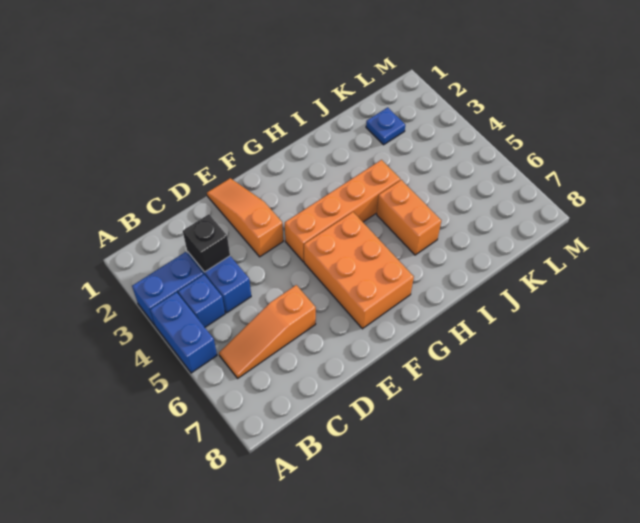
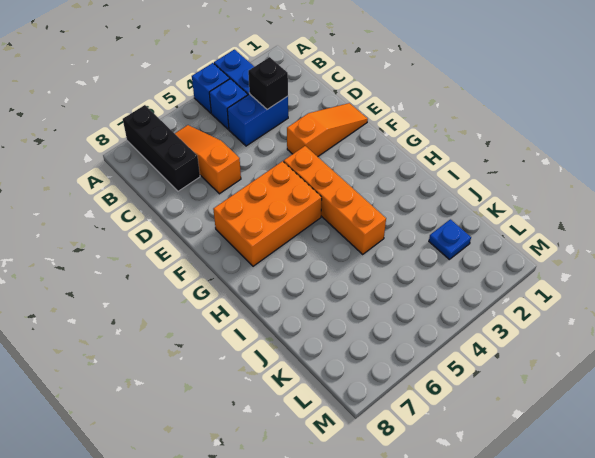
blue 1x2 brick [150,292,217,373] -> blue 1x1 brick [192,63,230,113]
none -> black 1x3 brick [123,105,200,191]
orange 1x2 brick [377,180,441,255] -> none

